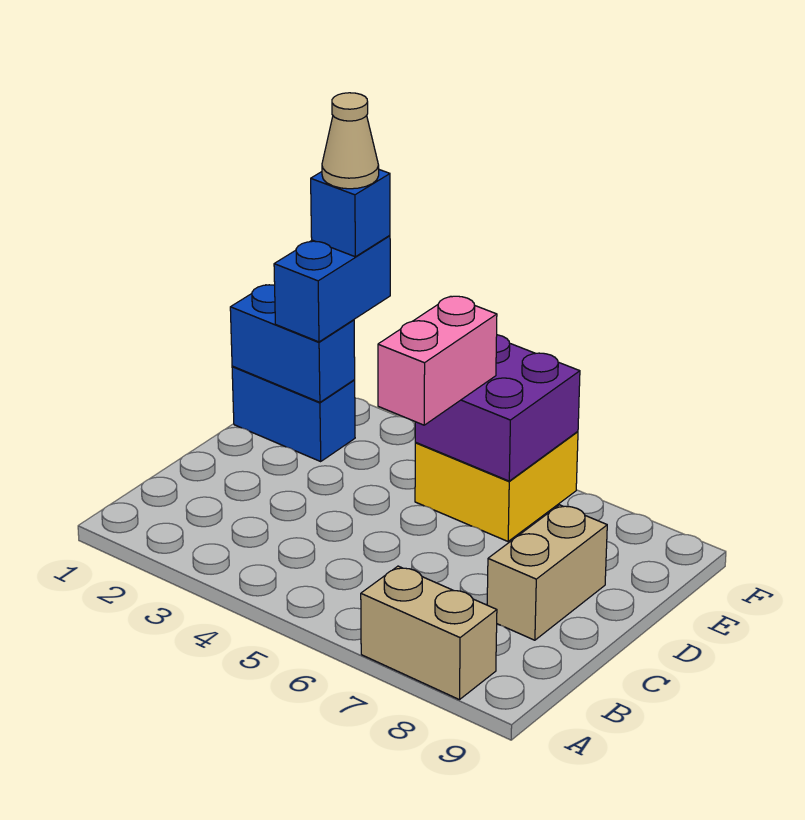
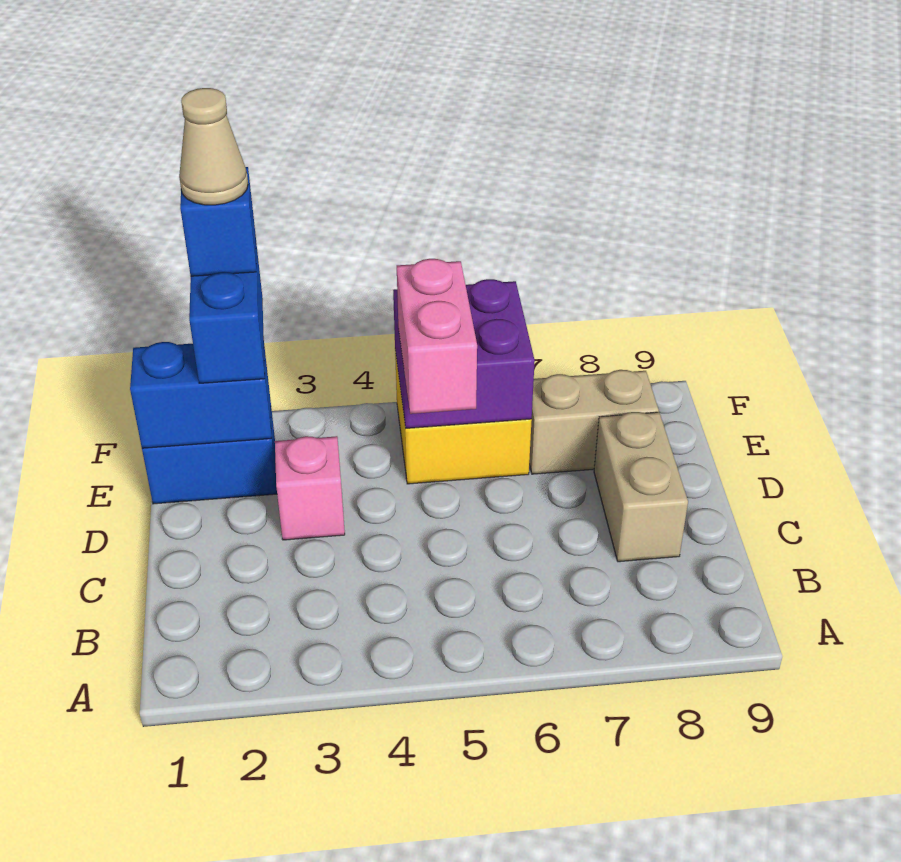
tan 1x2 brick [361,566,497,700] -> tan 1x2 brick moved to [529,370,659,474]
none -> pink 1x1 brick [275,436,345,540]

